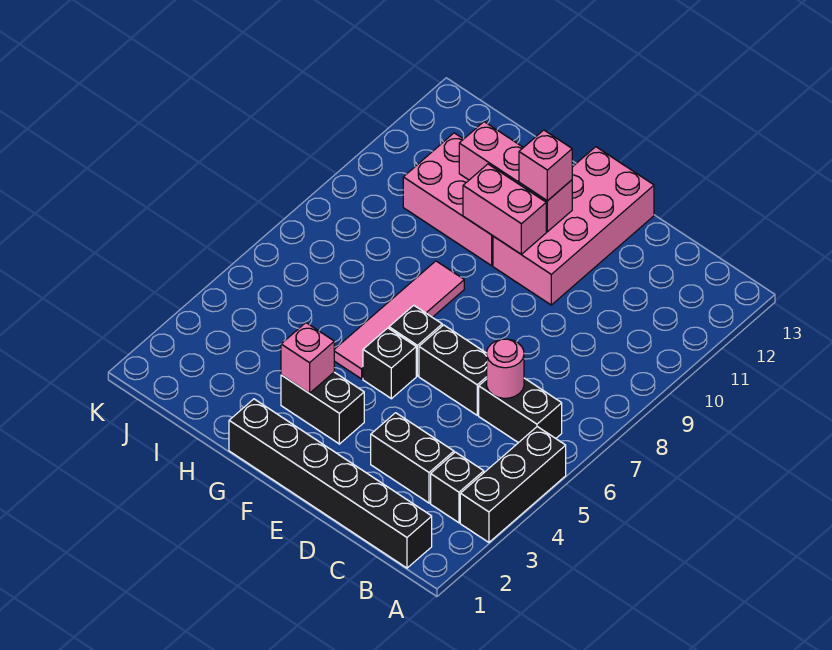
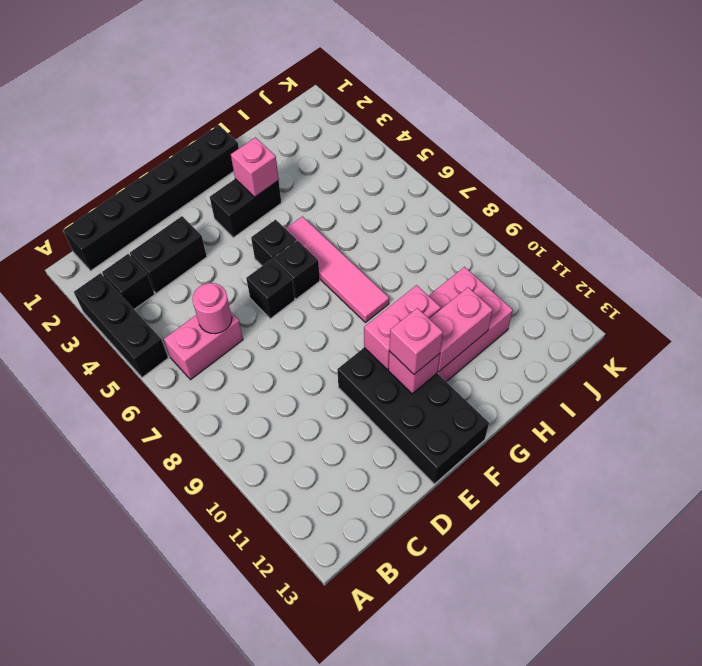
black 1x2 brick [479,378,562,443] -> pink 1x2 brick [164,313,243,380]
black 1x2 brick [419,325,487,415] -> black 1x1 brick [246,259,295,319]
pink 2x4 brick [493,147,654,305] -> black 2x4 brick [337,348,489,484]

